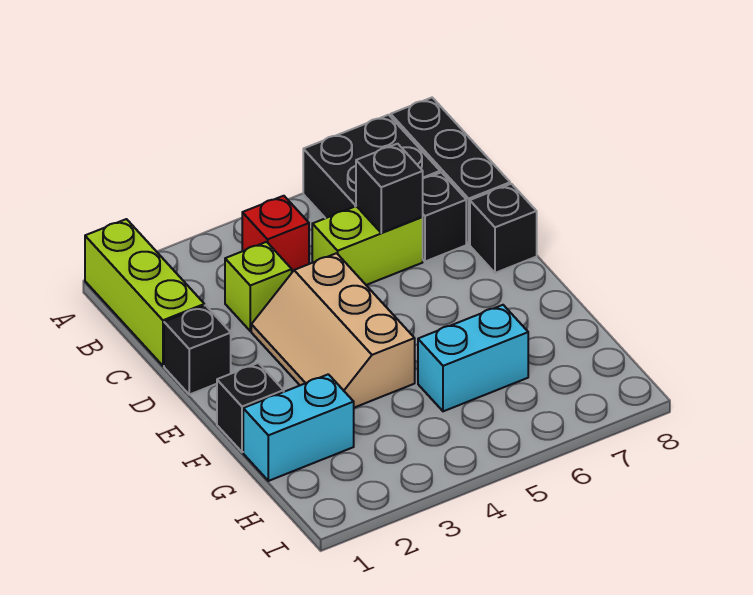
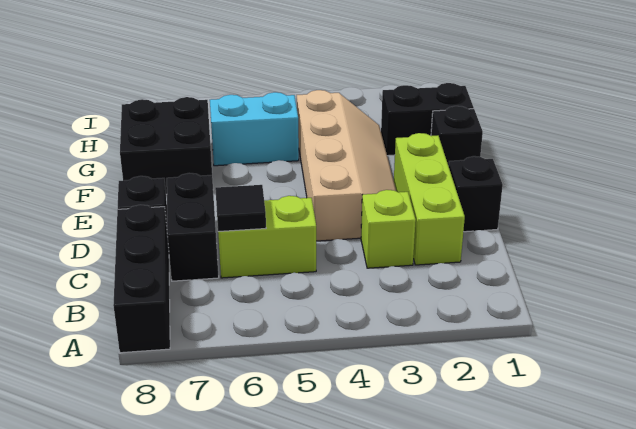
lime 1x3 brick [85,219,204,366] -> lime 1x3 brick moved to [394,133,465,265]
black 2x2 brick [303,115,440,218] -> black 2x2 brick moved to [120,97,212,194]
red 1x1 brick [242,196,309,272] -> none
black 1x1 brick [356,144,423,233] -> black 1x1 tile [215,185,266,232]
black 1x1 brick [423,172,466,262] -> black 1x2 brick [167,173,219,281]
tan 2x3 slope [251,253,415,408] -> tan 2x4 slope [297,90,396,241]
cyan 1x2 brick [243,374,354,481] -> black 1x2 brick [381,83,474,156]

